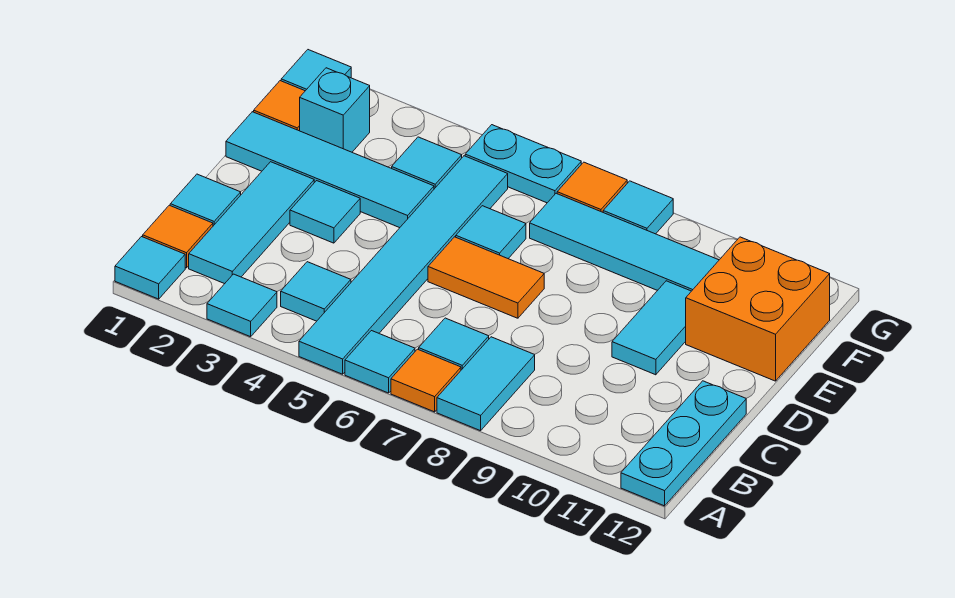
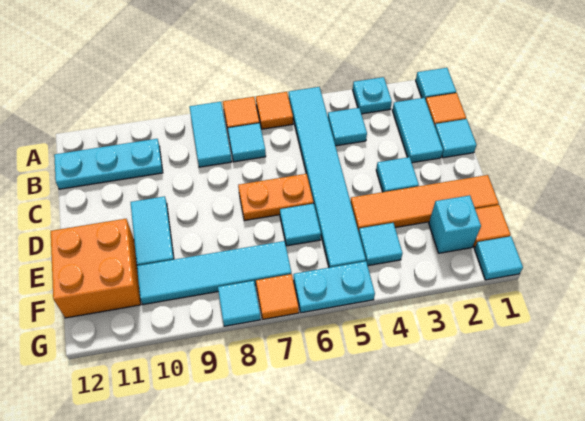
cyan 1x1 tile [207,274,277,337] -> cyan 1x1 plate [353,77,392,114]
cyan 1x1 tile [345,331,415,393] -> orange 1x1 tile [256,92,293,129]
cyan 1x3 plate [621,381,746,506] -> cyan 1x3 plate turned to [54,139,163,189]
cyan 1x3 tile [189,162,314,284] -> cyan 1x2 tile [392,98,443,163]
orange 1x2 tile [428,237,544,318] -> orange 1x2 plate [238,174,314,221]
cyan 1x4 tile [226,112,434,228] -> orange 1x4 tile [350,175,499,232]

